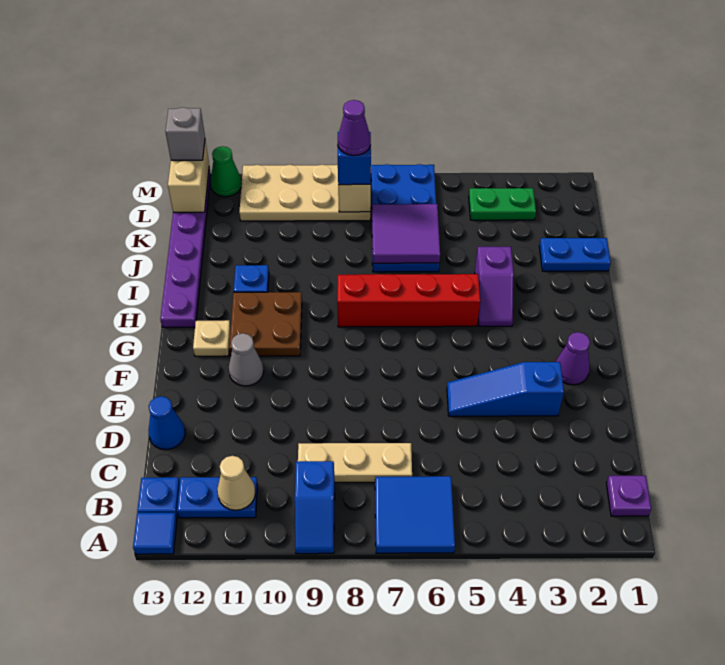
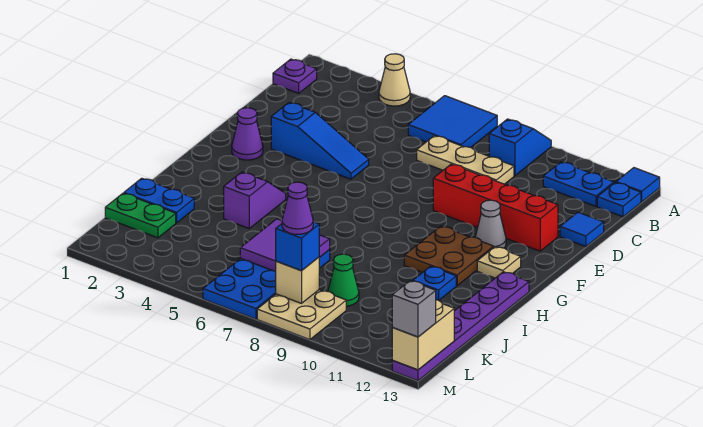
tan 1x1 cone [217,456,255,510] -> tan 1x1 cone moved to [379,54,410,106]
blue 1x1 cone [148,396,185,450] -> blue 1x1 tile [560,212,604,247]
red 1x4 brick [337,274,480,327] -> red 1x4 brick moved to [433,164,558,251]
green 1x2 plate [469,188,536,220] -> green 1x2 plate moved to [105,193,176,238]
tan 2x4 plate [239,165,370,221] -> tan 2x2 plate [257,290,346,340]
green 1x1 cone [210,146,242,197] -> green 1x1 cone moved to [328,254,359,306]

